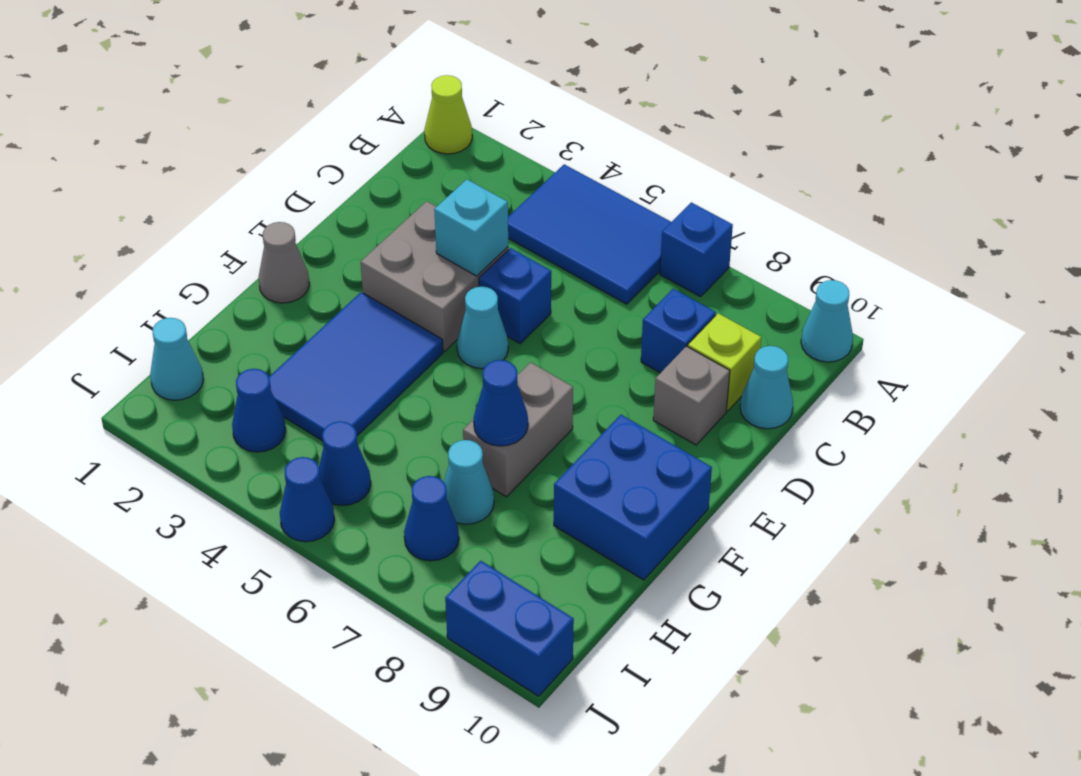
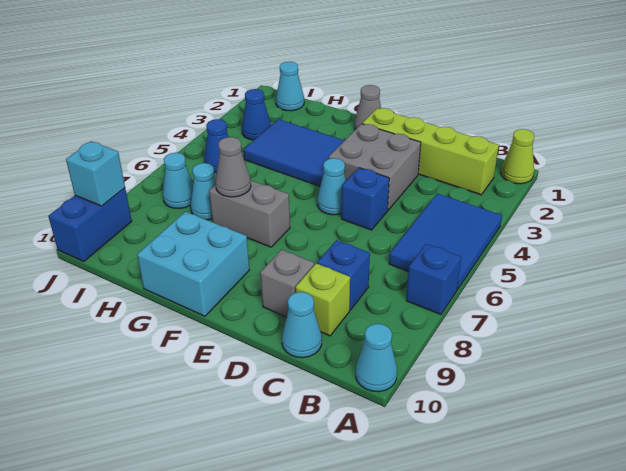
none -> lime 1x4 brick [362,108,499,195]
cyan 1x1 brick [434,179,508,276] -> cyan 1x1 brick moved to [66,141,125,206]
blue 2x2 brick [554,415,712,580] -> cyan 2x2 brick [137,212,249,316]
blue 1x1 cone [474,360,528,446] -> grey 1x1 cone [215,137,251,197]
blue 1x1 cone [404,476,459,561] -> cyan 1x1 cone [163,153,193,209]
blue 1x1 cone [280,457,335,542] -> none

